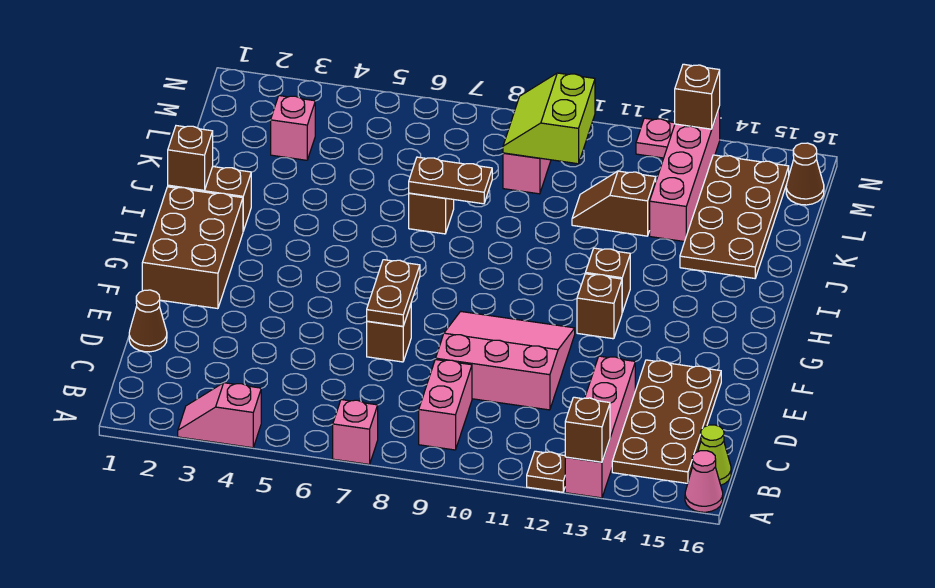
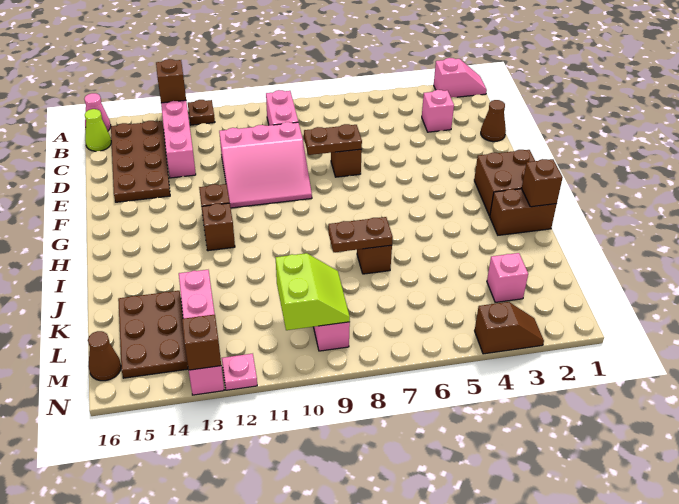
pink 1x2 slope [178,383,261,448] -> pink 1x2 slope moved to [434,58,487,97]
pink 1x1 brick [333,400,378,464] -> pink 1x1 brick moved to [422,90,454,132]
brown 1x2 plate [367,260,420,326] -> brown 1x2 plate turned to [304,124,362,155]
brown 2x3 brick [142,187,243,309] -> brown 2x2 brick [474,150,535,216]
brown 2x4 plate [680,155,789,278] -> brown 2x3 plate [118,291,188,378]
brown 1x2 slope [572,171,656,236] -> brown 1x2 slope moved to [475,302,544,354]

